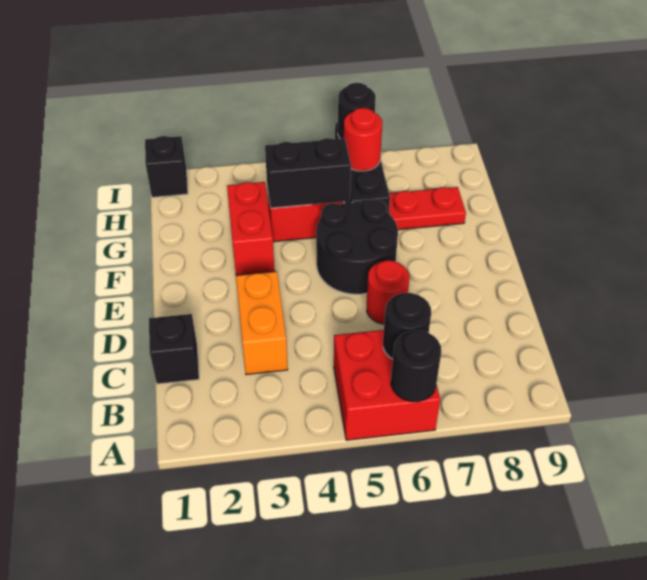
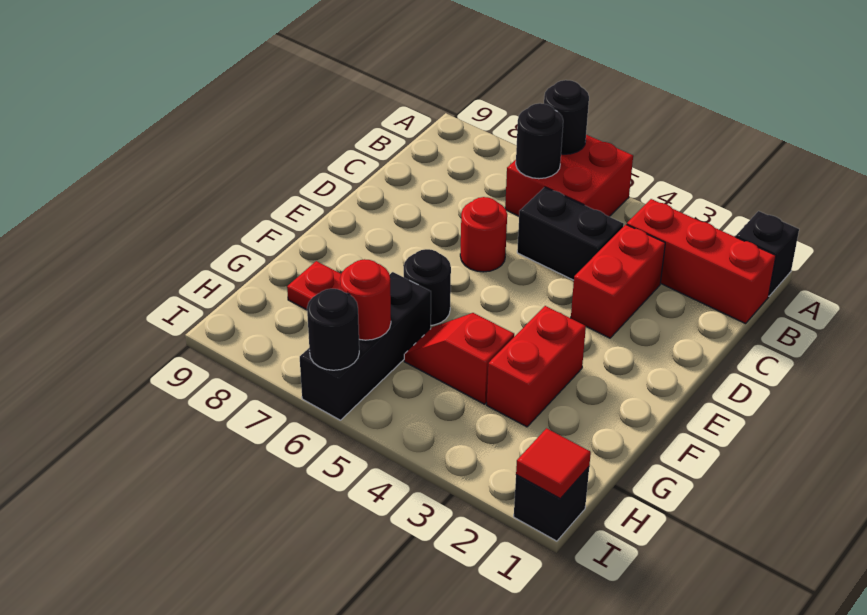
none -> red 1x3 brick [627,199,776,324]
black 1x1 brick [149,314,199,384] -> black 1x1 brick moved to [736,211,799,296]
orange 1x2 brick [236,271,288,375] -> red 1x2 brick [571,225,665,338]
black 2x2 round brick [316,199,398,294] -> black 1x1 round brick [404,249,451,325]
black 1x2 brick [265,138,351,208] -> black 1x2 brick moved to [517,187,624,280]
none -> red 1x1 tile [516,428,591,499]

